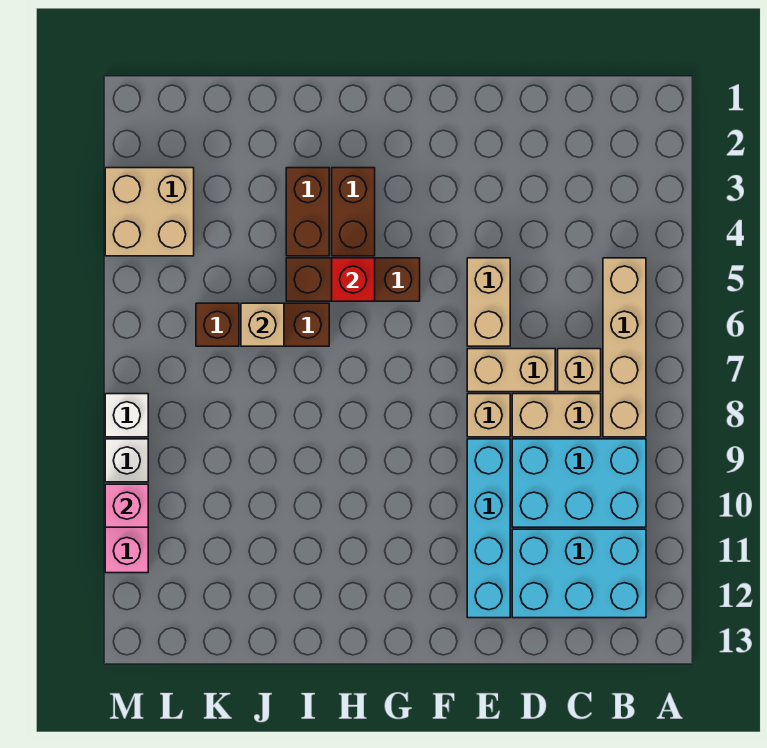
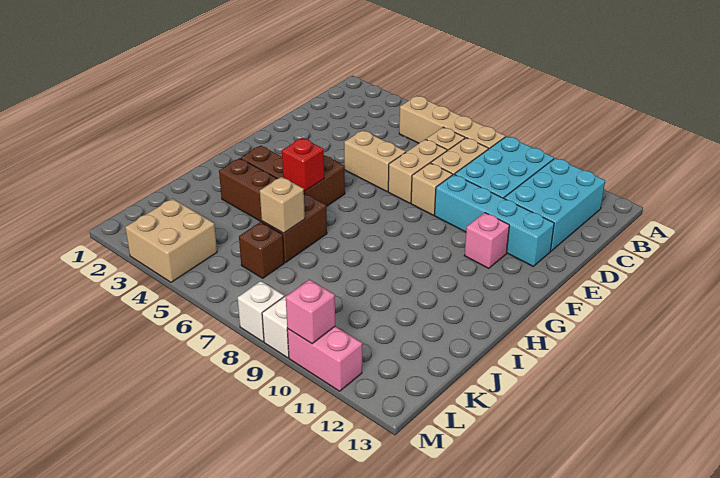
none -> pink 1x1 brick [464,213,509,268]

